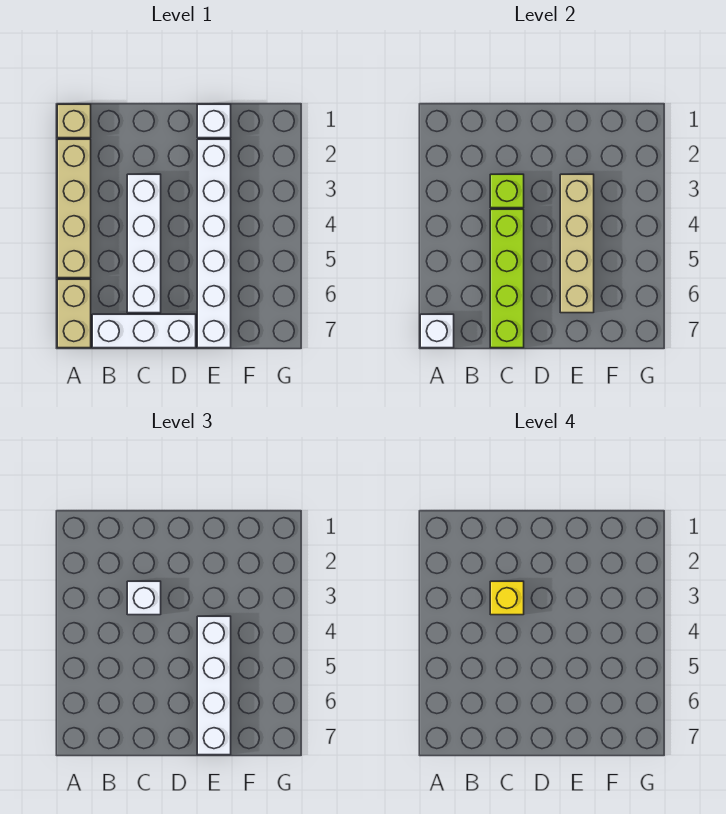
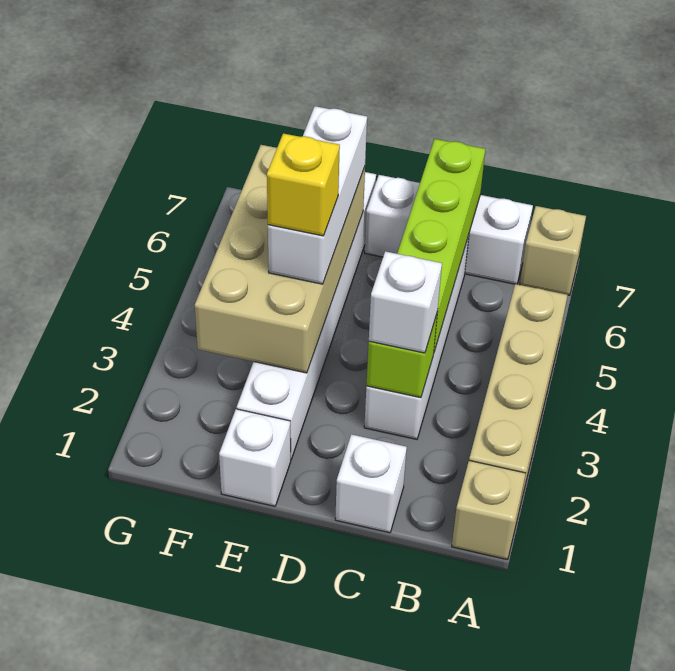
tan 1x2 brick [57,279,91,348] -> tan 1x1 brick [520,206,586,295]
white 1x1 brick [420,314,454,348] -> white 1x1 brick moved to [335,434,407,533]
yellow 1x1 brick [490,581,524,615] -> yellow 1x1 brick moved to [267,133,340,236]
tan 1x4 brick [560,174,594,313] -> tan 2x4 brick [195,145,365,373]
white 1x4 brick [197,616,231,755] -> white 1x3 brick [268,106,367,284]

